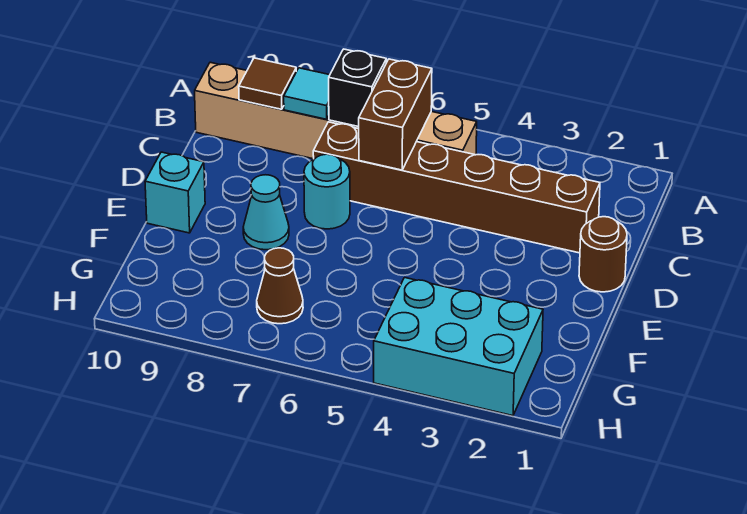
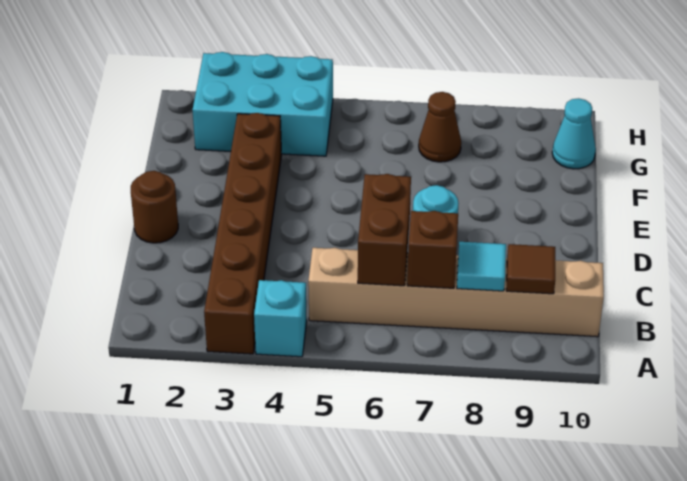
black 1x1 brick [329,49,386,127] -> brown 1x1 brick [407,211,458,288]
brown 1x6 brick [313,122,600,253] -> brown 1x6 brick turned to [204,113,282,354]
cyan 1x1 cone [243,175,289,250] -> cyan 1x1 cone moved to [552,98,596,169]
cyan 1x1 brick [145,152,205,233] -> cyan 1x1 brick moved to [254,280,307,357]

